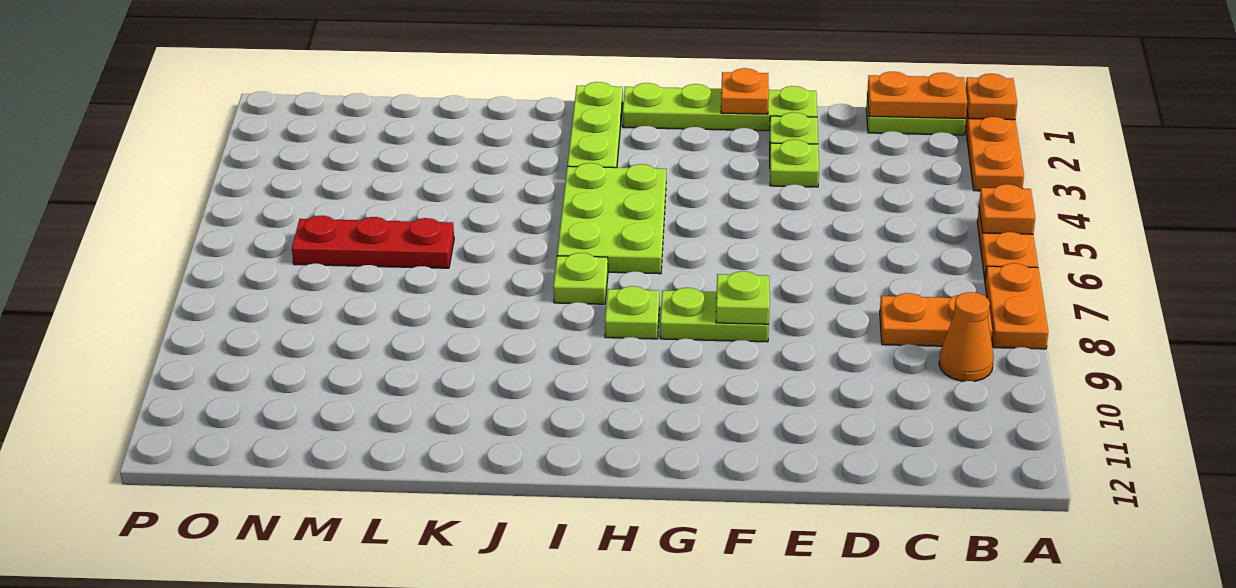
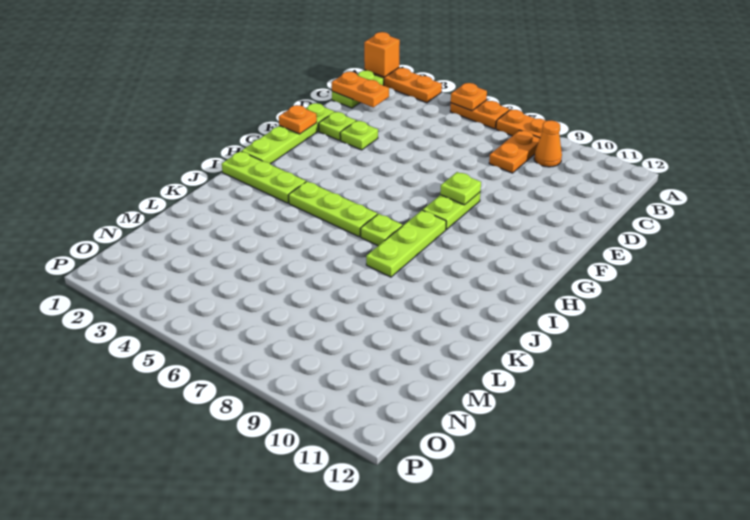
orange 1x1 plate [966,74,1017,120] -> orange 1x1 brick [364,32,400,77]
orange 1x2 plate [867,72,967,119] -> orange 1x2 plate turned to [332,72,389,107]
lime 2x3 plate [557,163,666,274] -> lime 1x3 plate [289,181,377,237]
lime 1x1 plate [605,286,659,339] -> lime 1x3 plate [366,210,446,277]
red 1x3 plate [292,216,454,268] -> none

